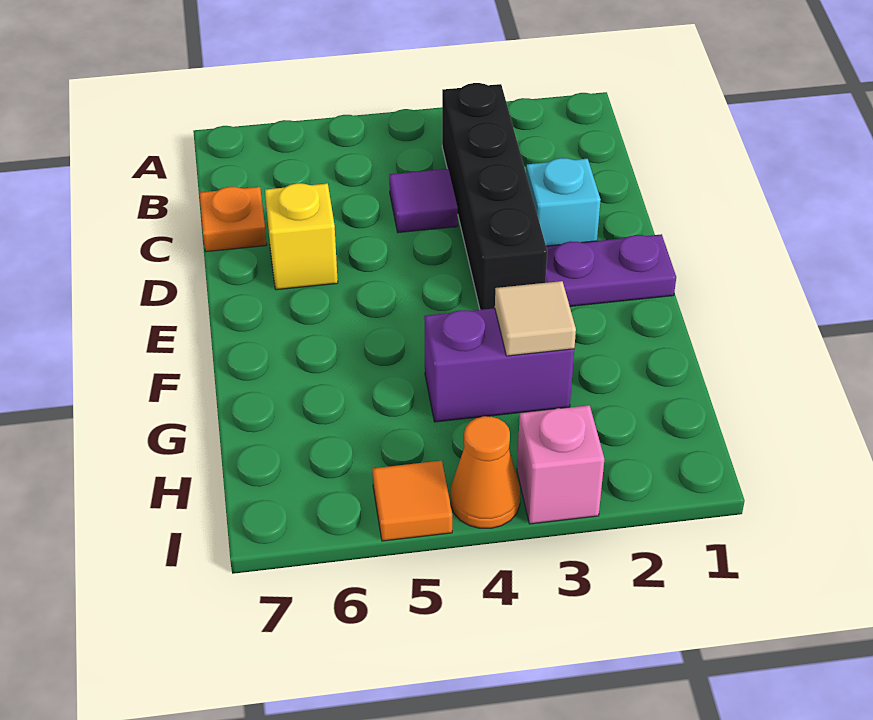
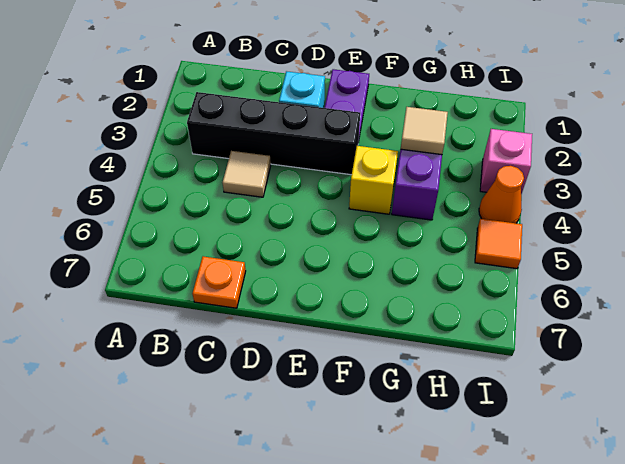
purple 1x1 tile [389,169,458,233] -> tan 1x1 tile [223,151,271,197]
yellow 1x1 brick [265,183,338,290] -> yellow 1x1 brick moved to [349,146,398,214]

